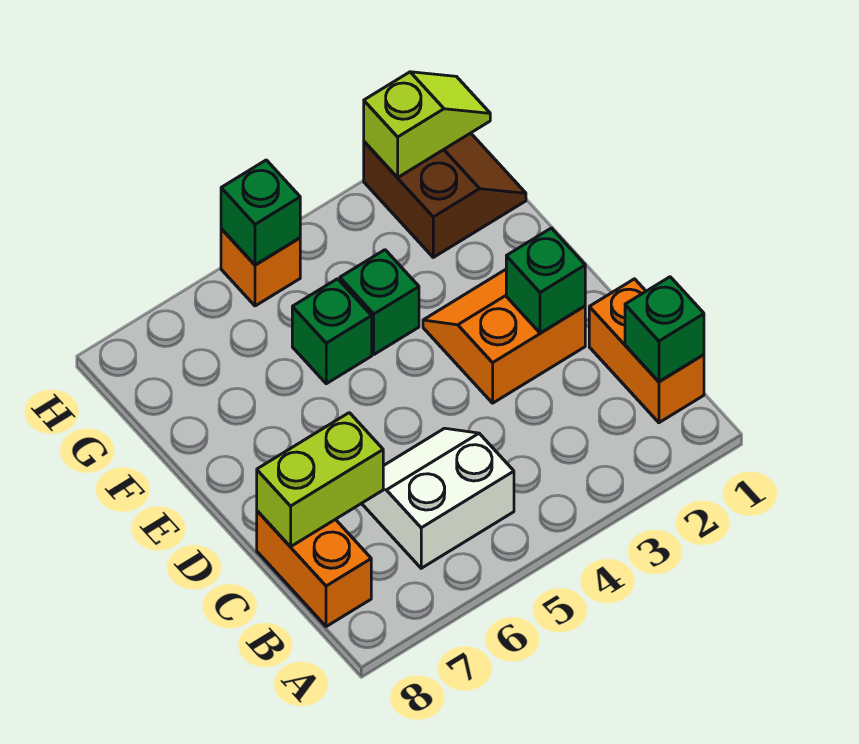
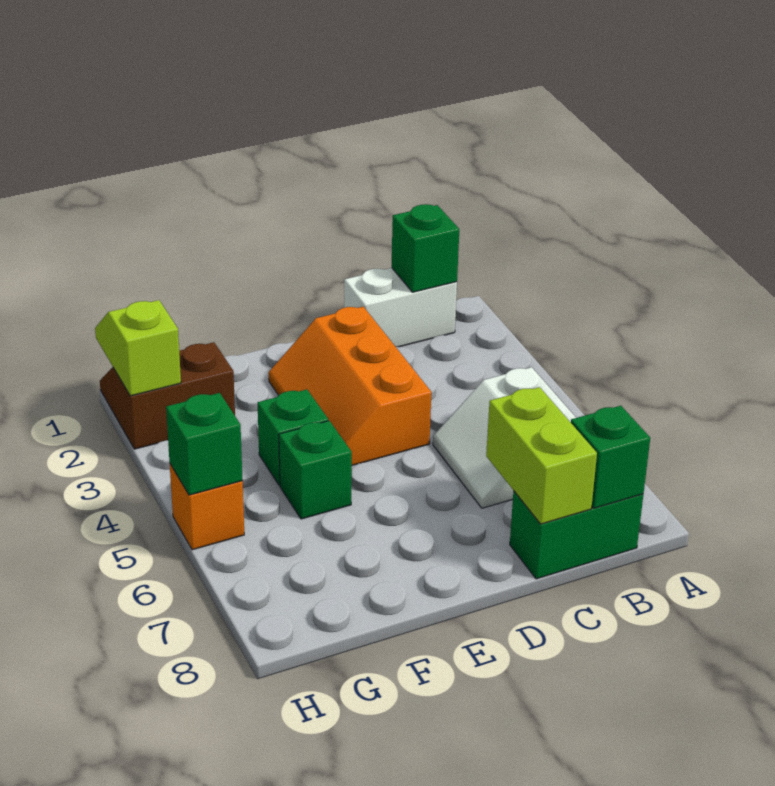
orange 1x2 brick [589,279,704,423] -> white 1x2 brick [344,268,457,347]
orange 1x2 brick [257,511,371,627] -> green 1x2 brick [510,491,643,579]
orange 2x2 slope [423,270,585,403] -> orange 2x3 slope [269,307,431,465]
green 1x1 brick [506,228,585,333] -> green 1x1 brick moved to [571,406,650,508]

